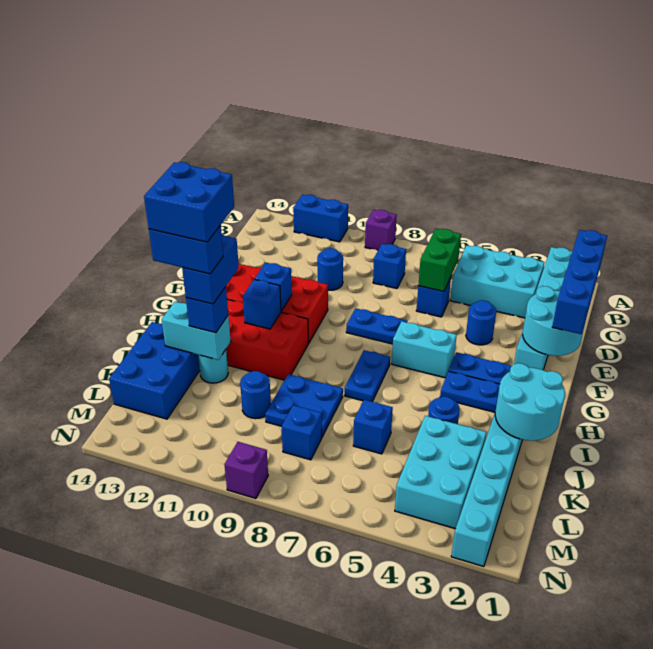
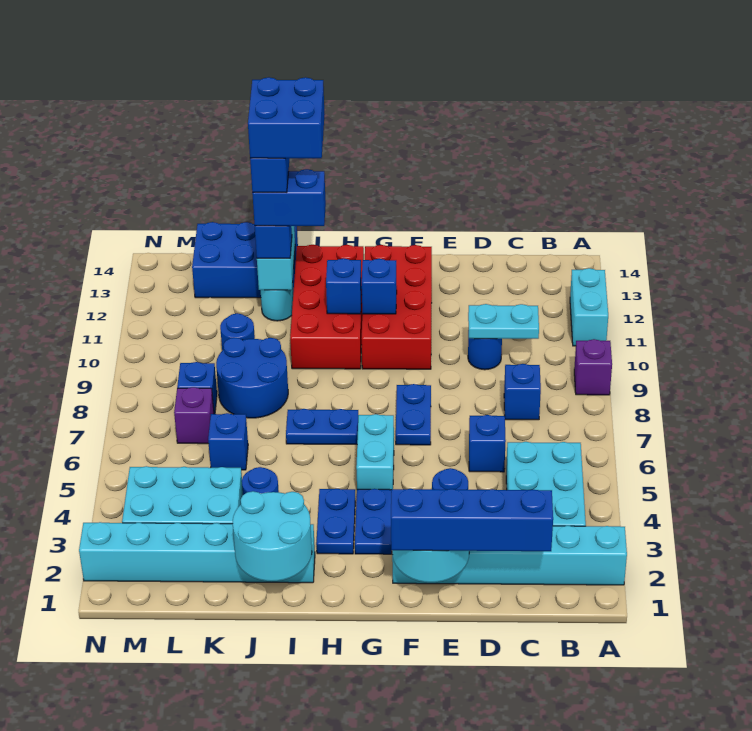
blue 1x2 brick [293,195,348,242] -> cyan 1x2 brick [570,268,608,346]
green 1x2 brick [418,229,461,292] -> none
none -> cyan 1x2 plate [468,304,539,339]
blue 2x2 plate [265,374,343,437] -> blue 2x2 round brick [216,338,288,418]
purple 1x1 brick [224,442,268,499] -> purple 1x1 brick moved to [174,387,214,444]

